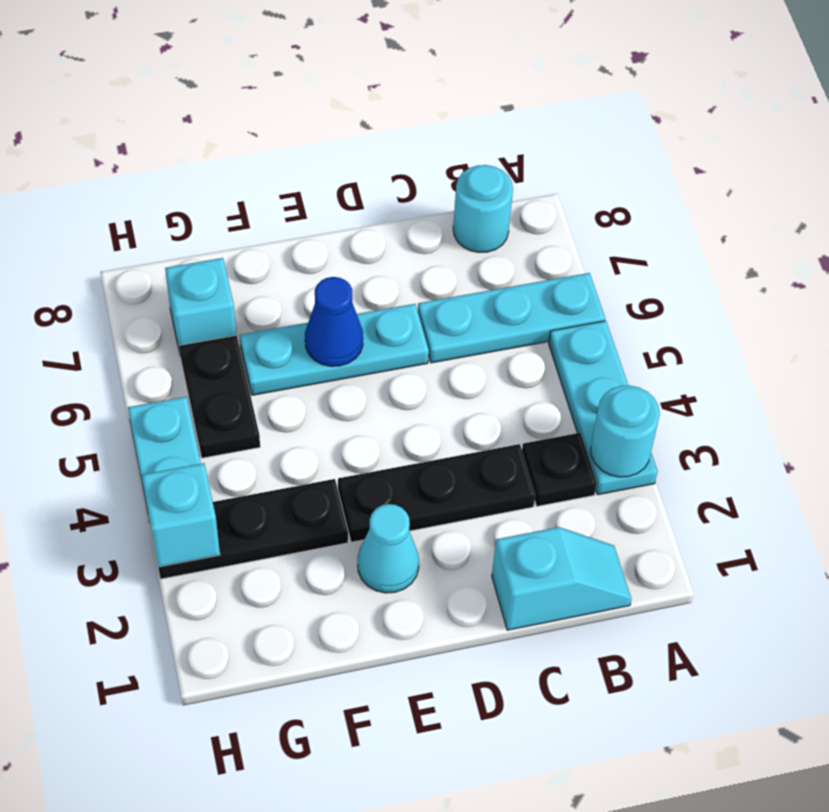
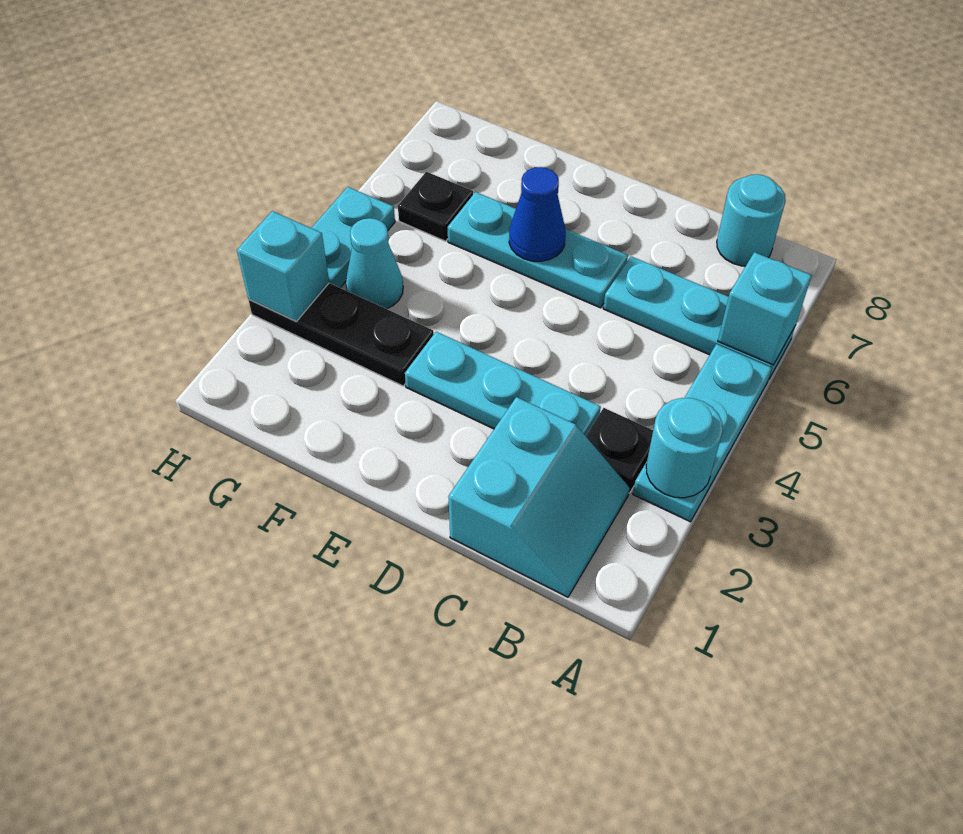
cyan 1x2 slope [492,527,631,630] -> cyan 2x2 slope [448,397,630,597]
black 1x3 plate [338,444,535,542] -> cyan 1x3 plate [405,332,601,436]
cyan 1x1 cone [358,504,419,593] -> cyan 1x1 cone moved to [346,218,403,309]
black 1x2 plate [179,335,260,458] -> black 1x1 plate [398,172,473,241]
cyan 1x1 brick [165,258,236,353] -> cyan 1x1 brick moved to [718,252,812,365]

